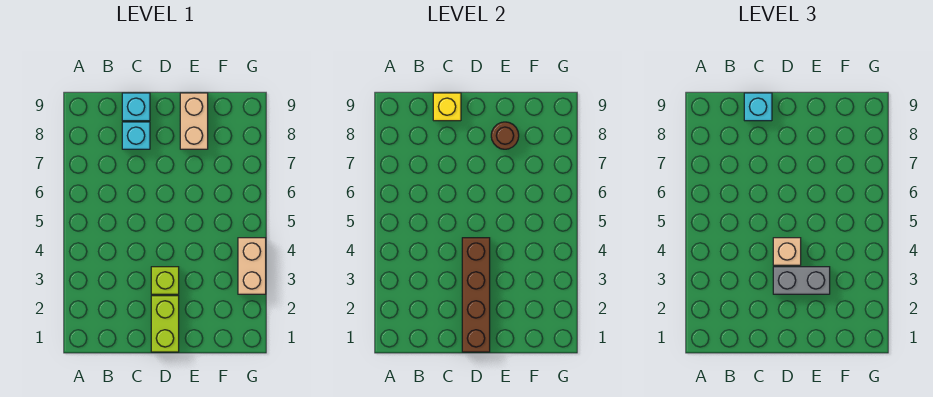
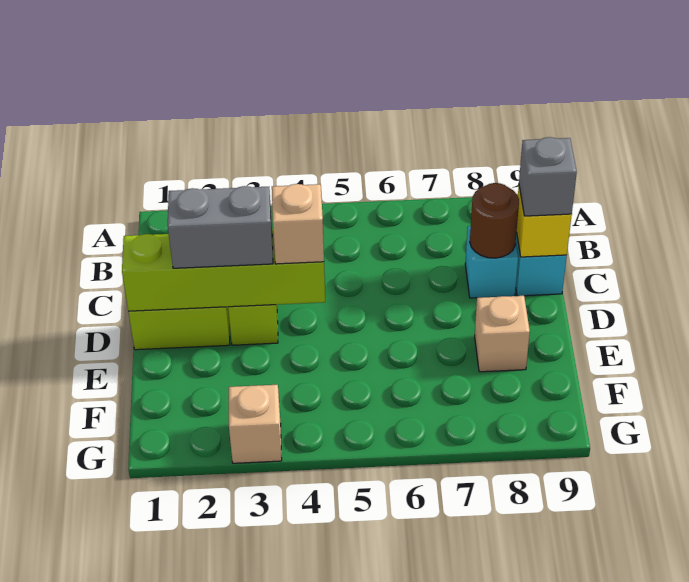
cyan 1x1 brick [744,93,772,121] -> grey 1x1 brick [519,137,577,216]
brown 1x4 brick [462,238,490,352] -> lime 1x4 brick [122,229,325,311]
grey 1x2 brick [773,267,830,294] -> grey 1x2 brick turned to [168,186,273,268]
tan 1x2 brick [180,93,208,149] -> tan 1x1 brick [475,296,530,372]
brown 1x1 round brick [491,122,519,149] -> brown 1x1 round brick moved to [470,183,519,258]
tan 1x2 brick [238,238,266,294] -> tan 1x1 brick [229,385,282,463]

